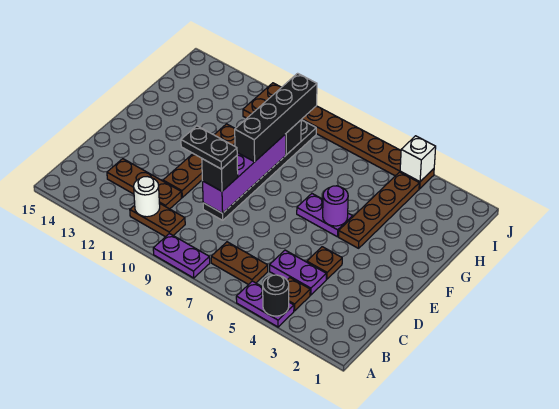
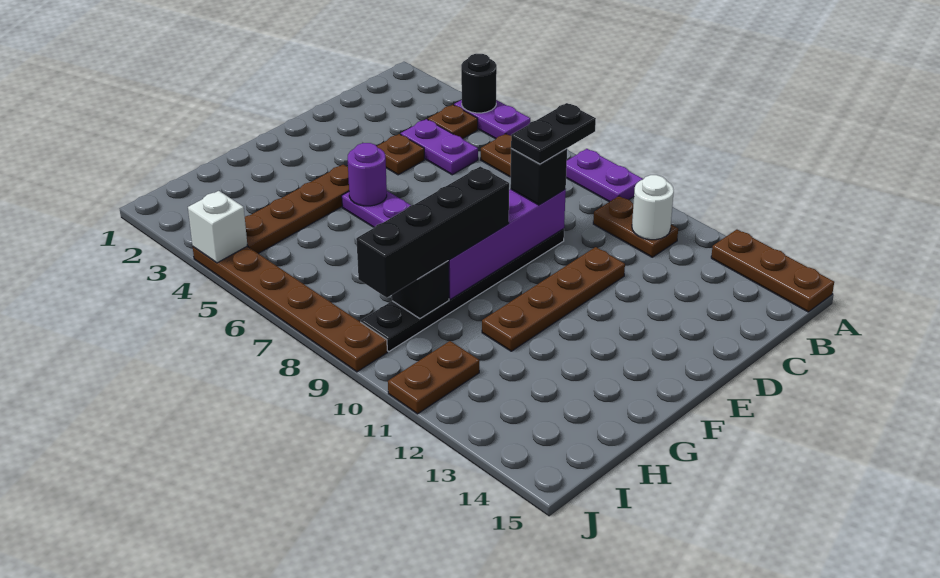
brown 1x3 plate [107,159,182,209] -> brown 1x3 plate moved to [711,230,834,312]
black 1x2 plate [181,126,237,169] -> black 1x2 plate turned to [511,103,596,164]

